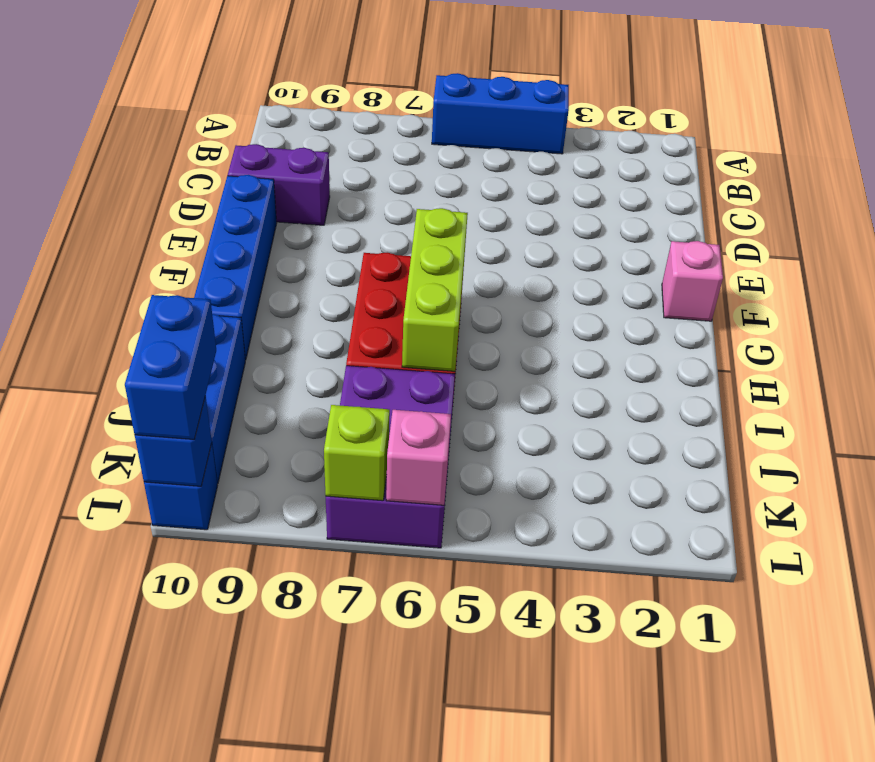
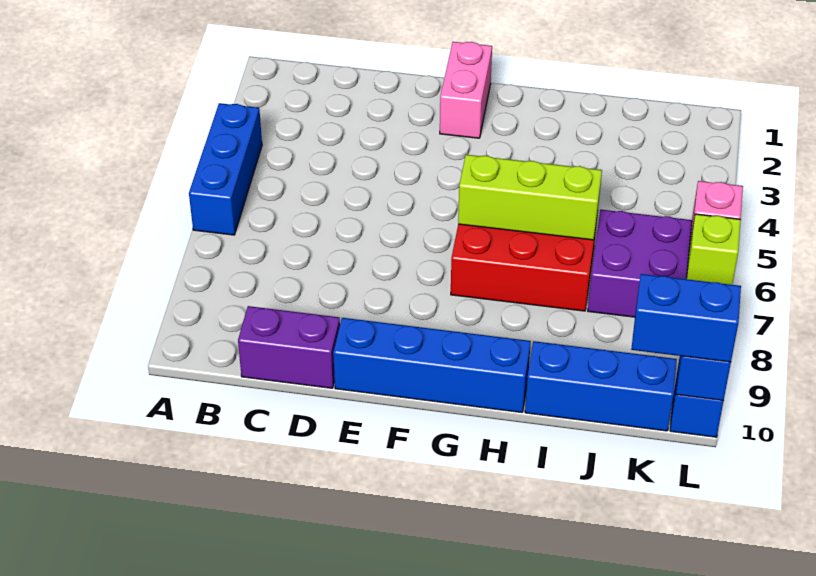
purple 1x2 brick [228,144,330,225] -> purple 1x2 brick turned to [238,306,340,388]
pink 1x1 brick [662,241,723,321] -> pink 1x2 brick [440,42,492,138]

